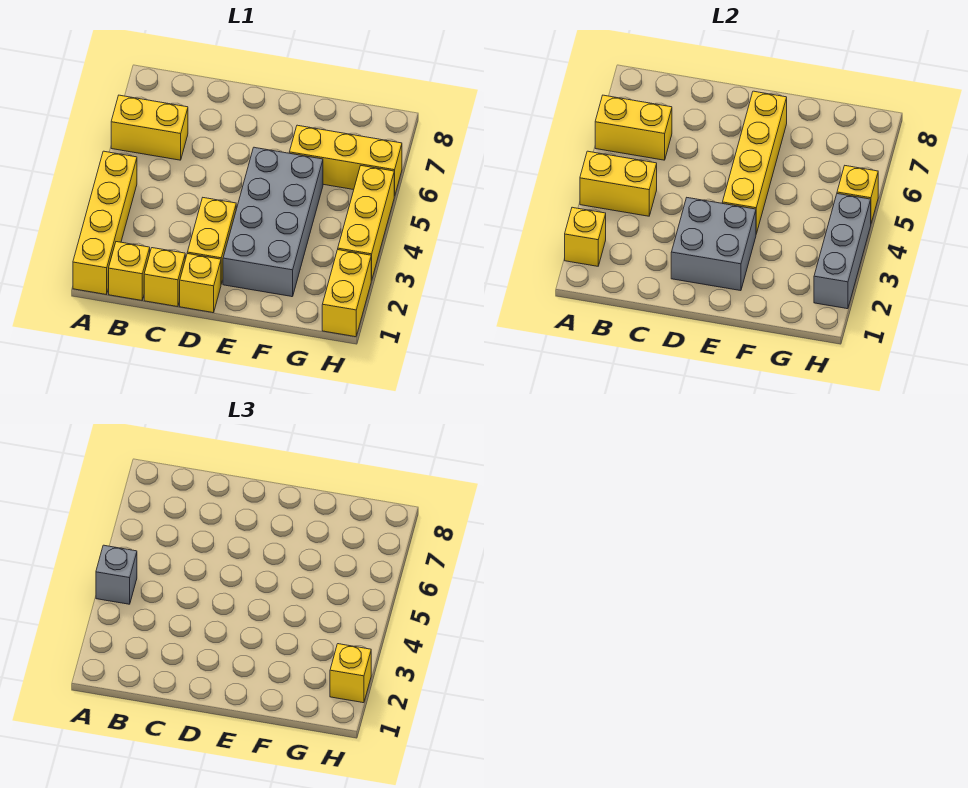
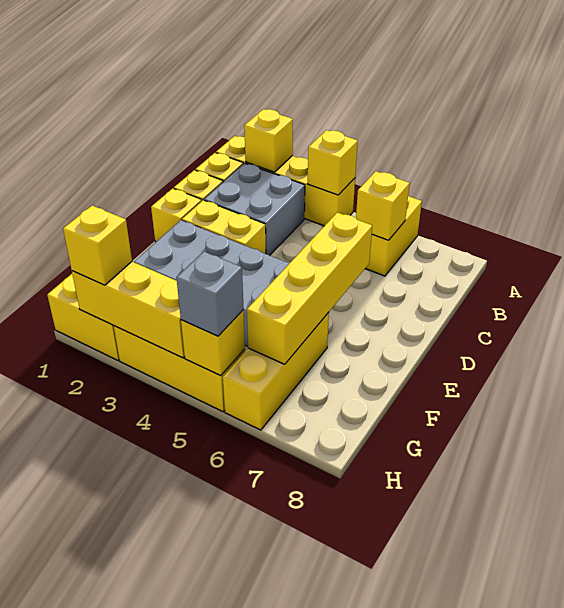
yellow 1x2 brick [580,151,657,216] -> yellow 1x1 brick [308,130,358,195]
grey 1x1 brick [96,545,137,604] -> grey 1x1 brick moved to [176,251,244,336]
yellow 1x2 brick [595,95,672,160] -> yellow 1x1 brick [356,171,410,240]
grey 2x2 brick [671,198,756,291] -> grey 2x2 brick moved to [204,163,305,255]
yellow 1x4 brick [722,91,787,234] -> yellow 1x4 brick turned to [247,213,372,364]
grey 1x3 brick [814,194,871,309] -> yellow 1x3 brick [72,262,185,358]

